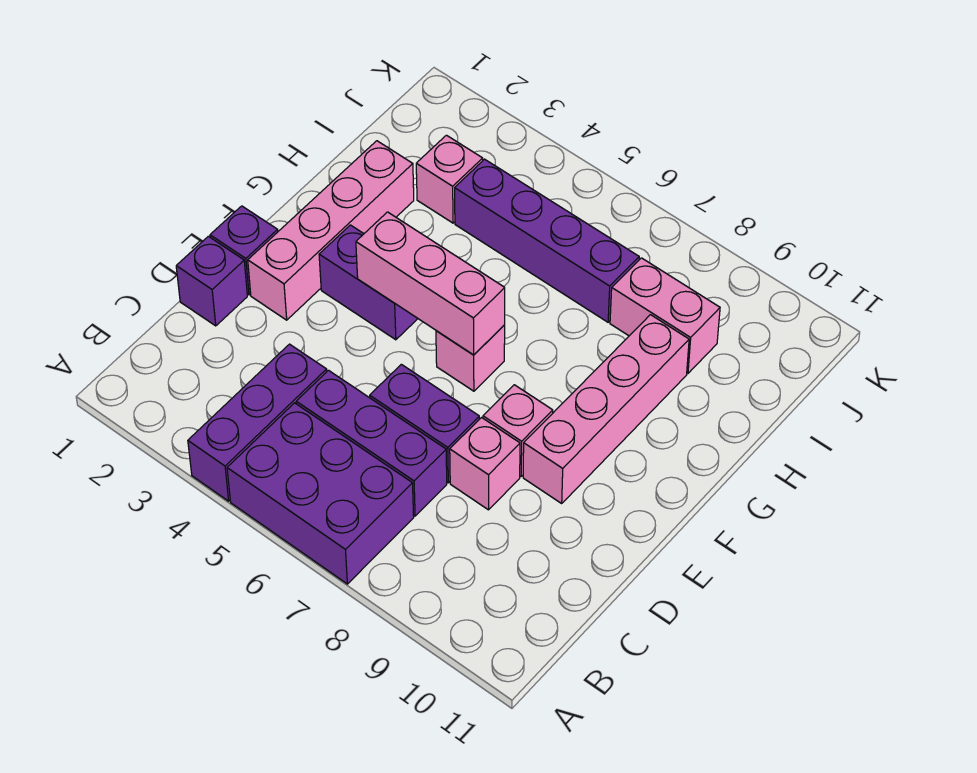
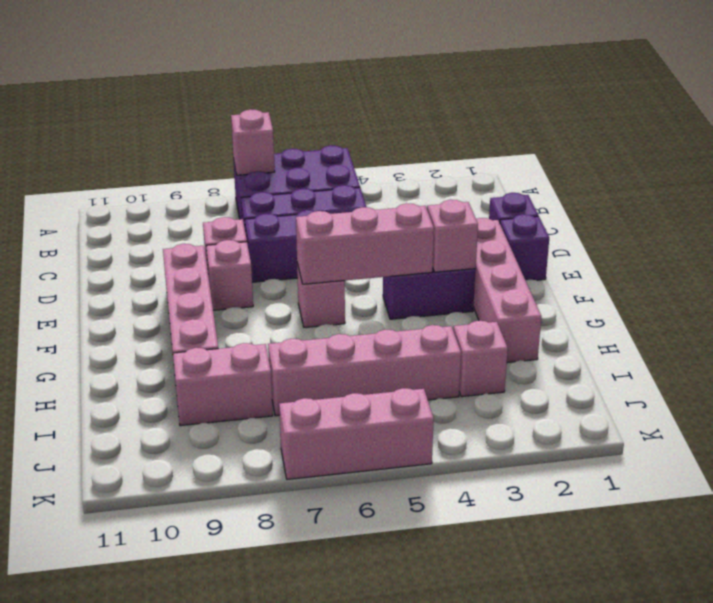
purple 1x3 brick [188,344,327,501] -> none
none -> pink 1x1 brick [231,109,275,175]
none -> pink 1x1 brick [427,200,478,272]
purple 1x4 brick [455,159,639,322] -> pink 1x4 brick [268,325,461,416]
none -> pink 1x3 brick [279,388,434,479]

